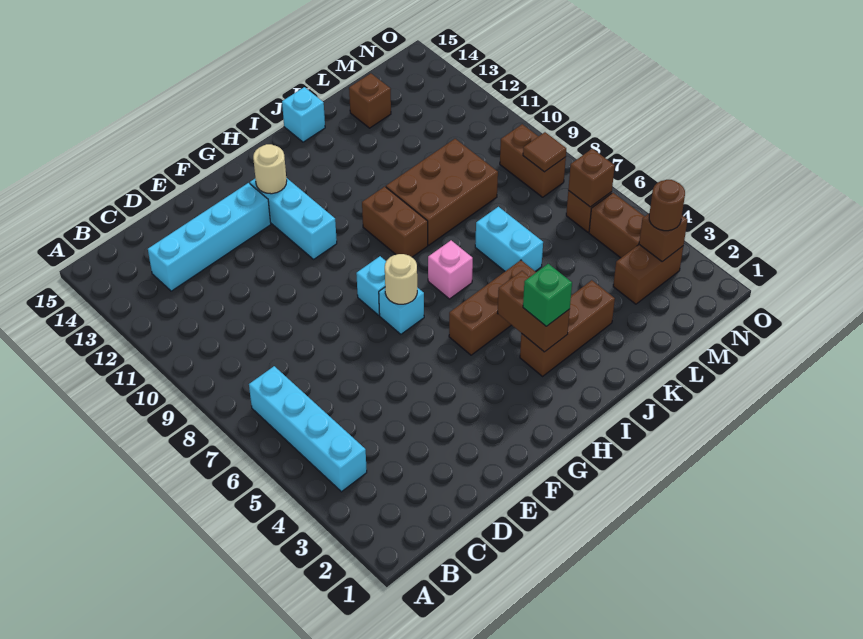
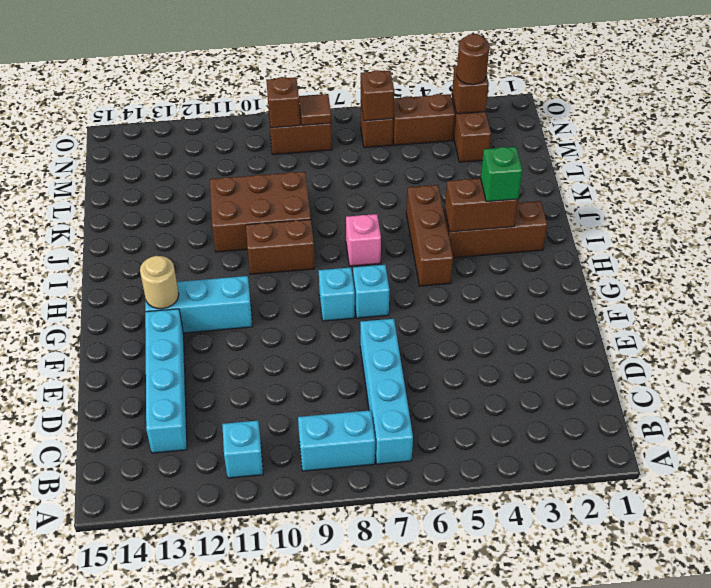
cyan 1x4 brick [249,366,367,492] -> cyan 1x4 brick turned to [360,319,413,464]
tan 1x1 round brick [385,254,417,304] -> none
brown 1x3 brick [520,280,615,376] -> brown 1x3 brick turned to [444,201,547,258]
brown 2x3 brick [386,139,498,245] -> brown 2x3 brick turned to [210,172,311,252]
cyan 1x1 brick [282,87,325,142] -> cyan 1x1 brick moved to [222,421,263,478]
cyan 1x2 brick [475,207,543,271] -> cyan 1x2 brick moved to [298,410,375,471]
brown 1x1 brick [349,73,391,128] -> brown 1x1 brick moved to [266,77,300,128]

